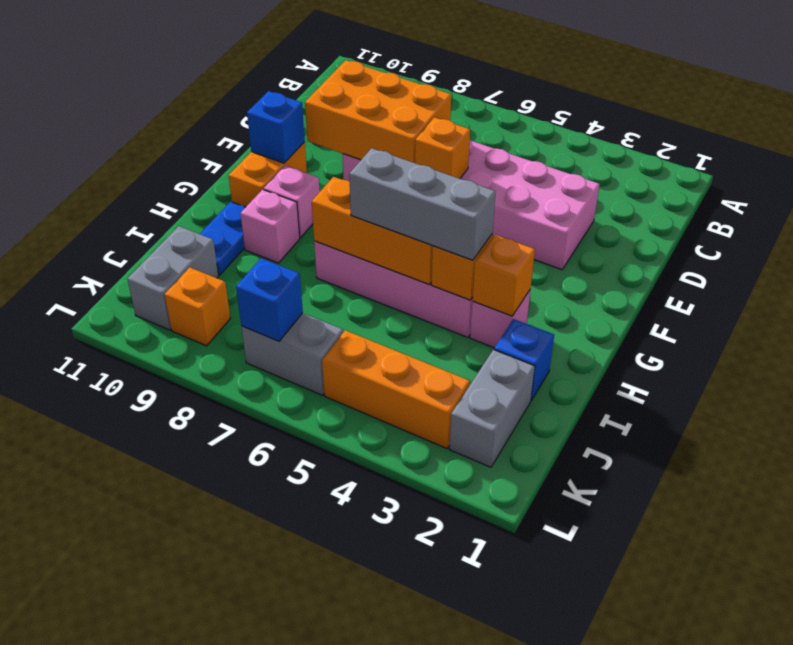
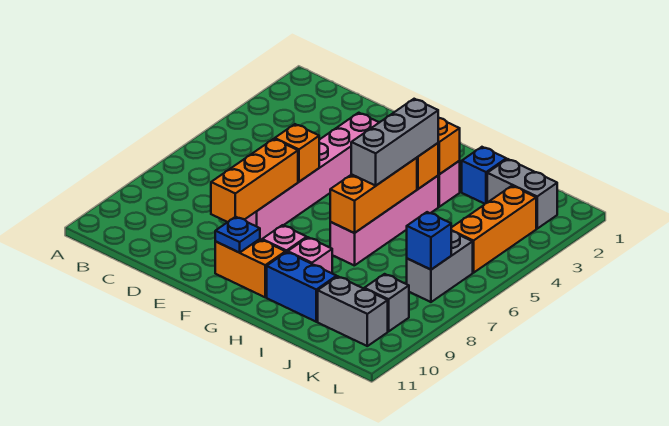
pink 2x6 brick [342,140,600,270] -> pink 1x6 brick [245,113,379,240]
orange 2x3 brick [305,60,451,163] -> orange 1x3 brick [211,139,298,222]
blue 1x1 brick [247,91,305,163] -> blue 1x1 plate [215,217,260,253]
blue 1x2 plate [200,202,246,275] -> blue 1x2 brick [267,252,337,322]
orange 1x1 brick [164,267,230,346] -> grey 1x1 brick [364,274,409,331]

